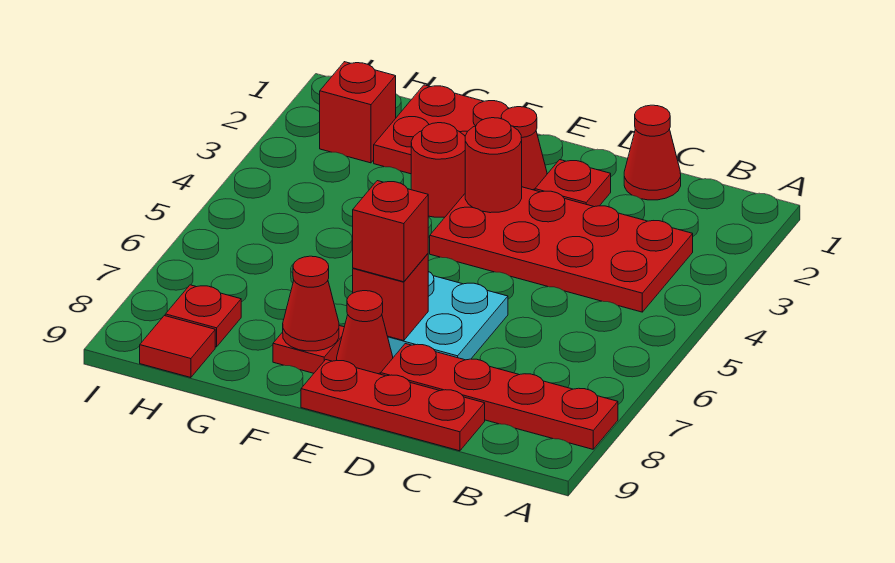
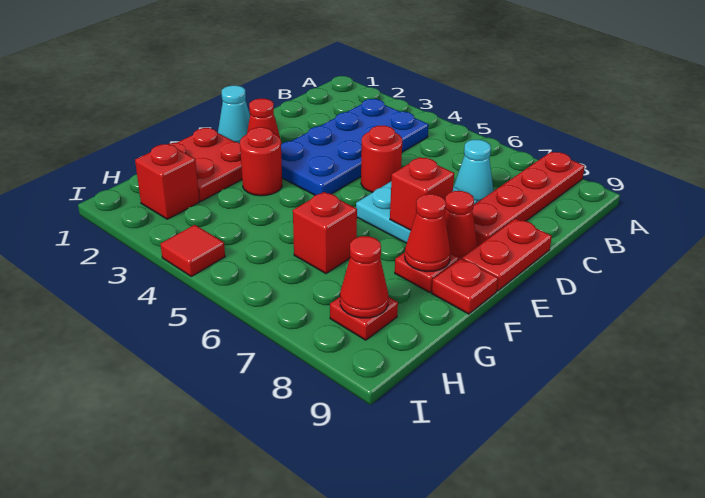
red 2x4 plate [430,187,693,312] -> blue 2x4 plate [281,99,429,195]
red 1x1 cone [624,105,681,200] -> red 1x1 cone moved to [340,236,388,318]
none -> cyan 1x1 cone [454,140,494,202]
red 1x3 plate [301,360,485,451] -> red 1x2 plate [462,219,552,291]
red 1x1 plate [535,160,611,207] -> red 1x1 plate moved to [432,259,498,314]
none -> cyan 1x1 cone [218,85,250,143]
red 1x1 round brick [465,118,522,213] -> red 1x1 round brick moved to [361,126,402,192]
red 1x1 brick [353,181,428,282] -> red 1x1 brick moved to [293,192,357,274]
red 1x1 tile [140,316,215,378] -> red 1x1 tile moved to [161,225,225,276]

